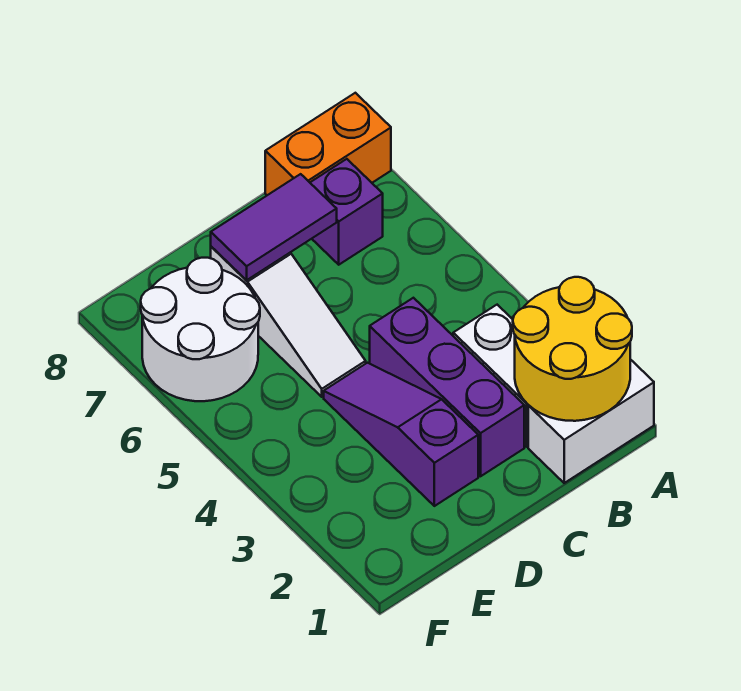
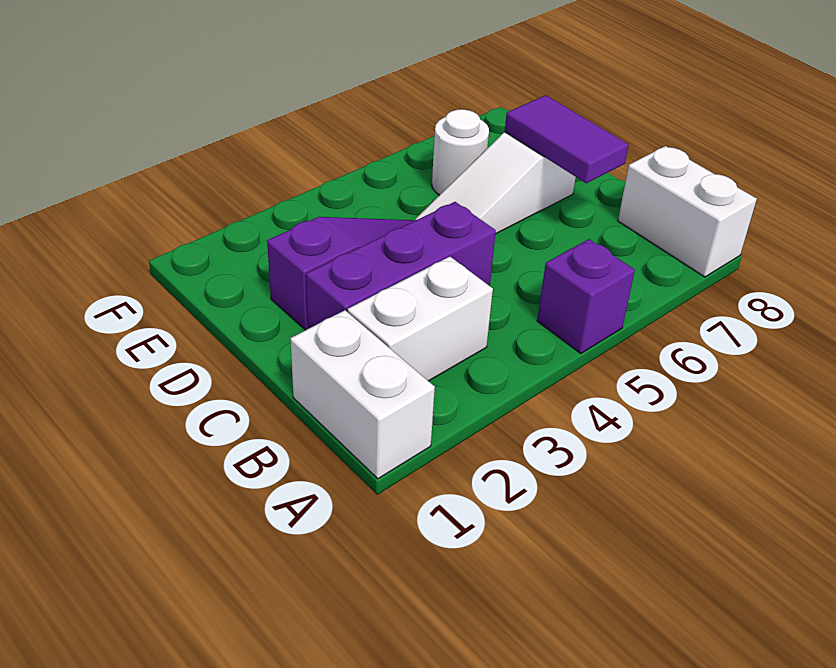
yellow 2x2 round brick [513,277,632,421] -> none
orange 1x2 brick [265,93,391,195] -> white 1x2 brick [618,146,757,277]
purple 1x1 brick [310,159,383,265] -> purple 1x1 brick moved to [537,239,635,354]
white 2x2 round brick [141,258,260,401] -> white 1x1 round brick [432,109,489,195]

